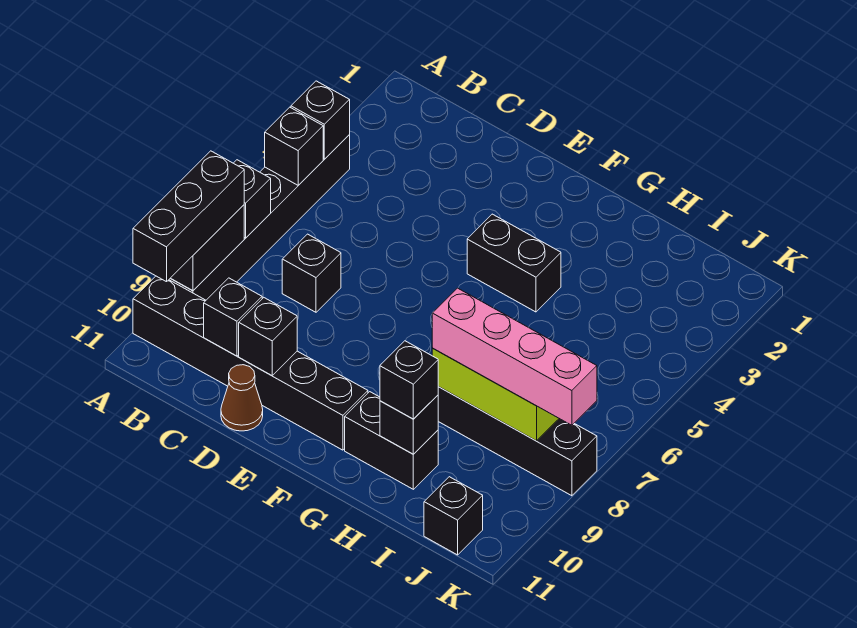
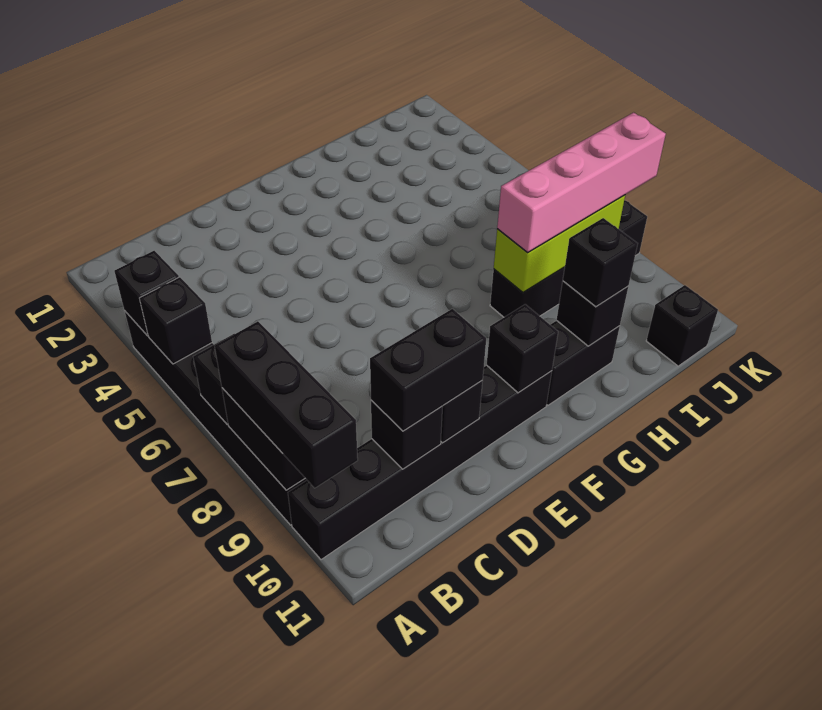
black 1x1 brick [282,234,341,312] -> black 1x1 brick moved to [487,304,558,393]
brown 1x1 cone [221,365,263,431] -> none
black 1x2 brick [467,214,561,312] -> black 1x2 brick moved to [370,309,486,431]

